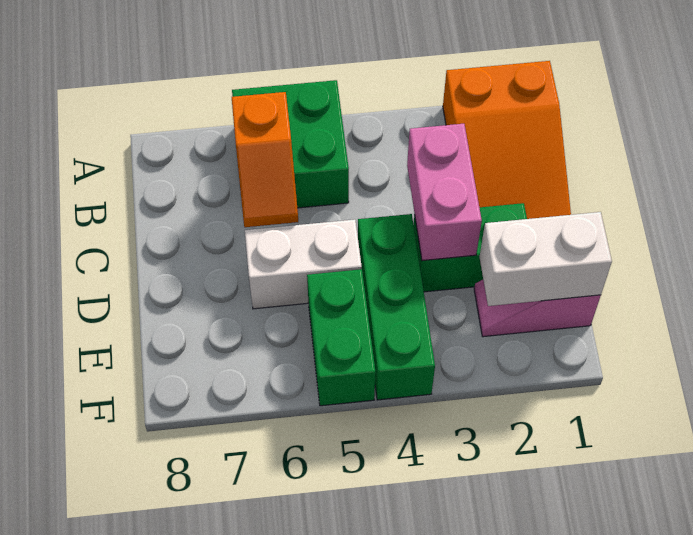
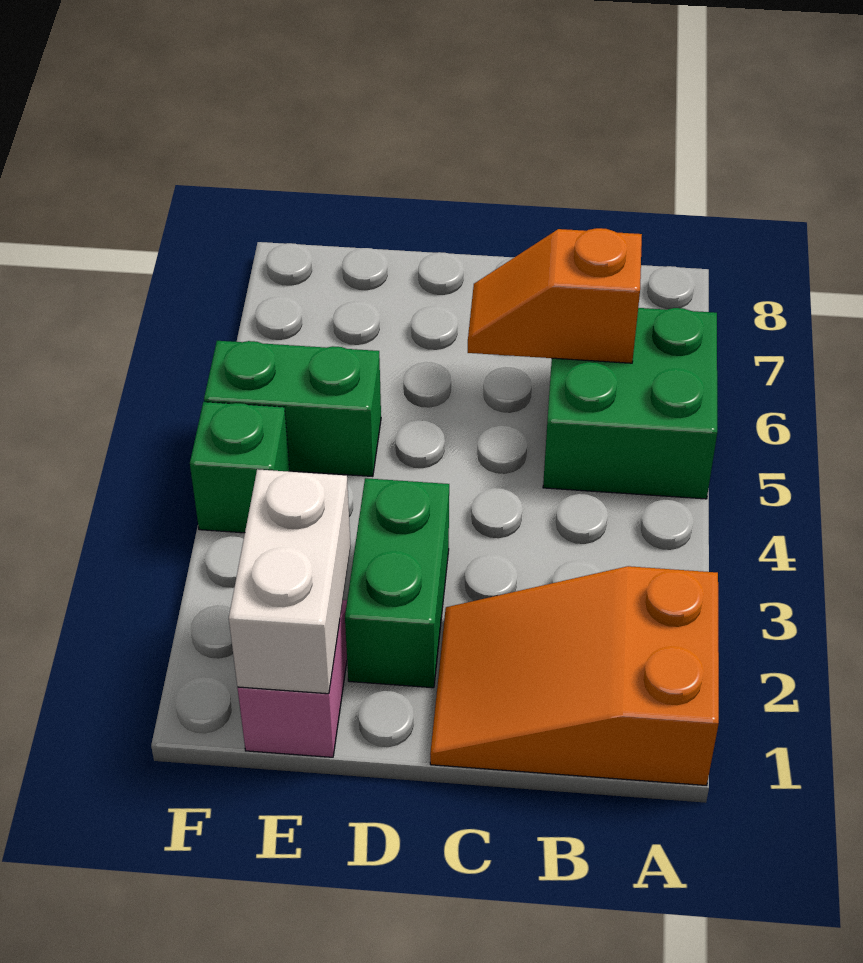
pink 1x2 brick [407,124,482,261] -> none
green 1x3 brick [358,214,435,400] -> green 1x1 brick [190,402,290,533]
white 1x2 brick [245,219,362,309] -> none

